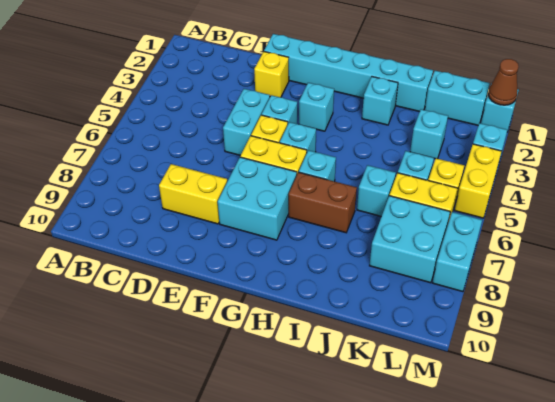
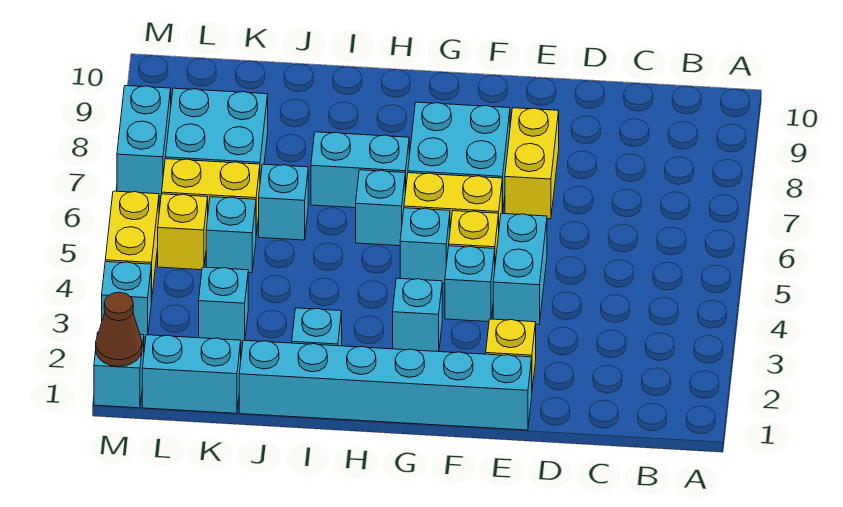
yellow 1x2 brick [159,164,227,224] -> yellow 1x2 brick turned to [505,108,559,219]
brown 1x2 brick [289,172,357,233] -> cyan 1x2 brick [311,132,409,208]

